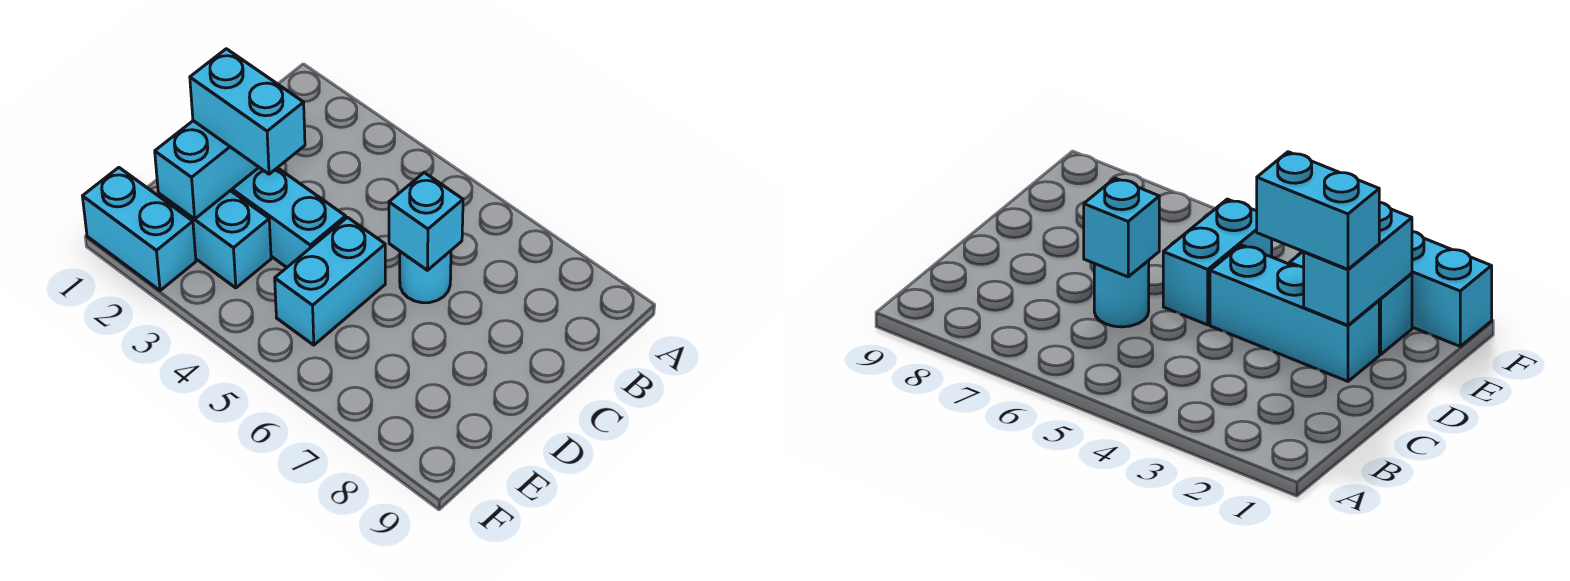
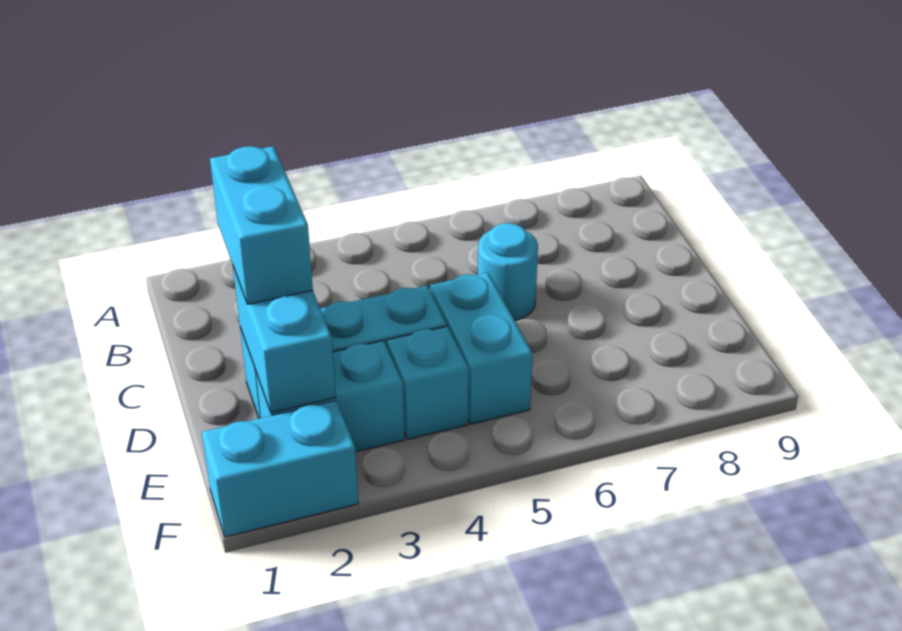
cyan 1x1 brick [389,173,463,270] -> cyan 1x1 brick moved to [387,326,468,439]
cyan 1x2 brick [190,49,305,174] -> cyan 1x2 brick turned to [210,146,313,304]

